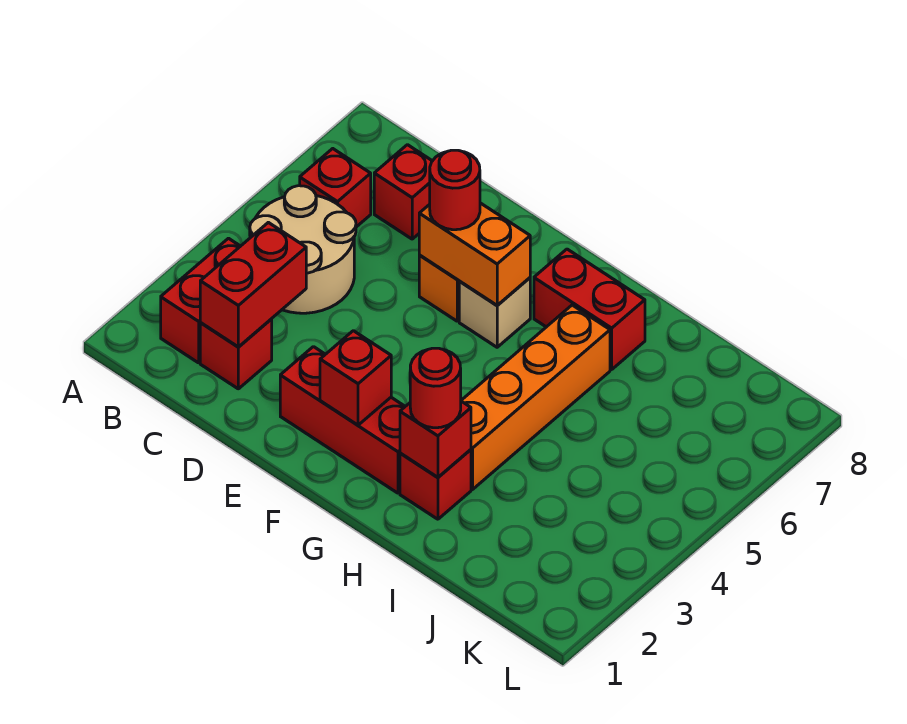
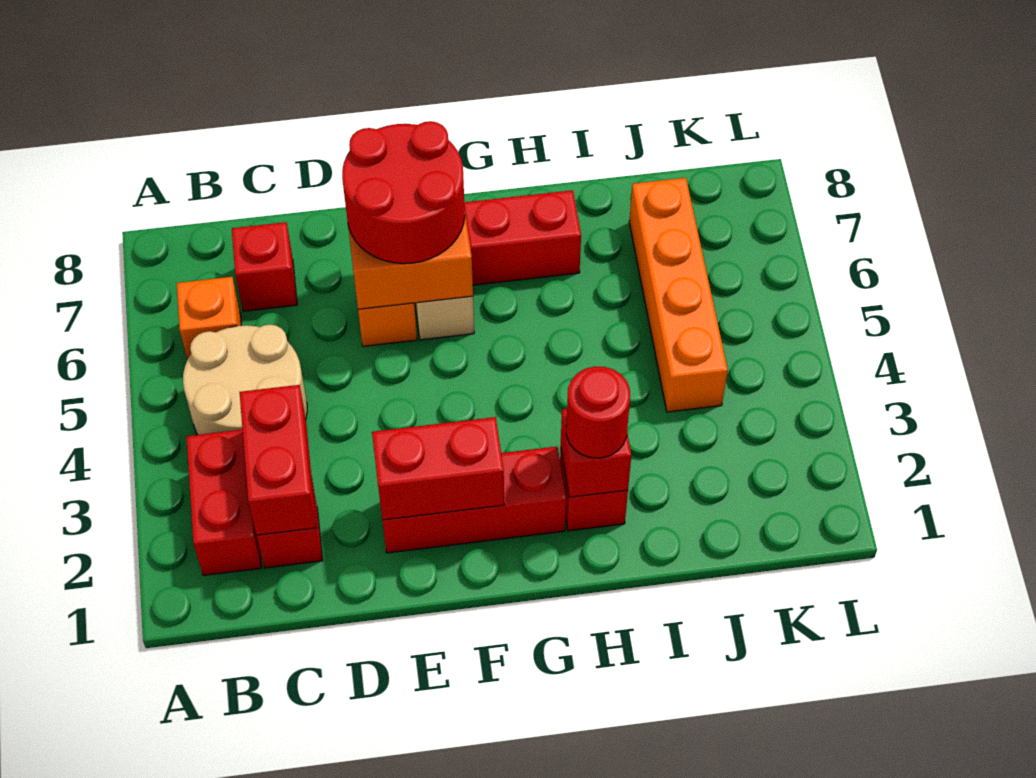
red 1x1 brick [300,149,371,227] -> orange 1x1 brick [177,277,241,359]
red 1x1 round brick [430,150,480,230] -> red 2x2 round brick [342,121,465,264]
red 1x1 brick [320,331,391,425] -> red 1x2 brick [372,417,504,520]
orange 1x4 brick [461,305,610,489] -> orange 1x4 brick moved to [629,178,728,412]

